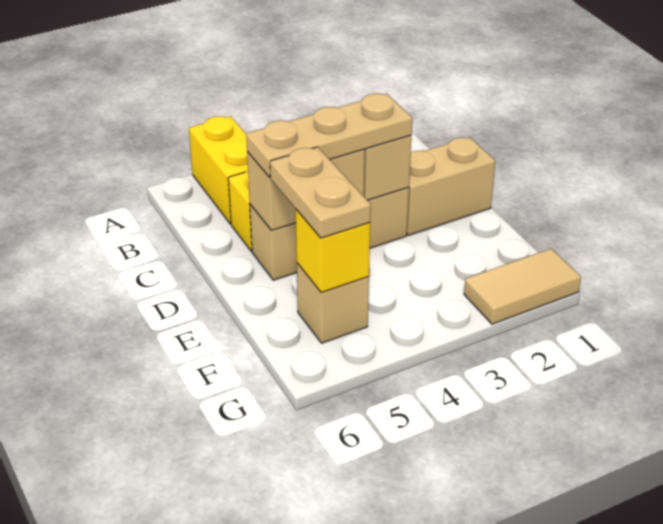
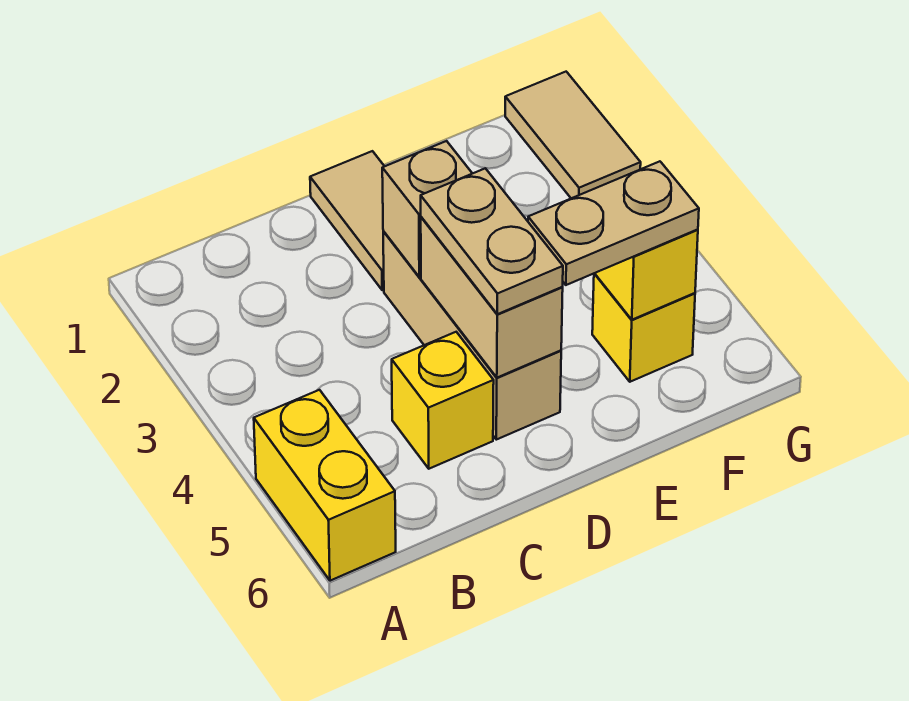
yellow 1x2 brick [189,116,248,224] -> yellow 1x2 brick turned to [254,390,396,581]
tan 1x2 brick [407,137,495,235] -> tan 1x2 tile [310,151,384,290]
tan 1x3 plate [246,94,412,177] -> tan 1x2 plate [421,168,563,314]
tan 1x1 brick [297,263,369,343] -> yellow 1x1 brick [592,273,695,382]

